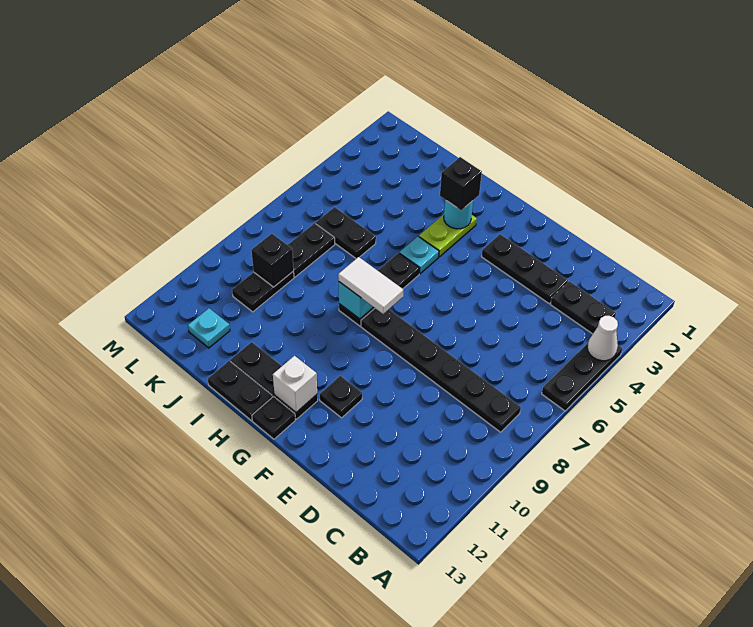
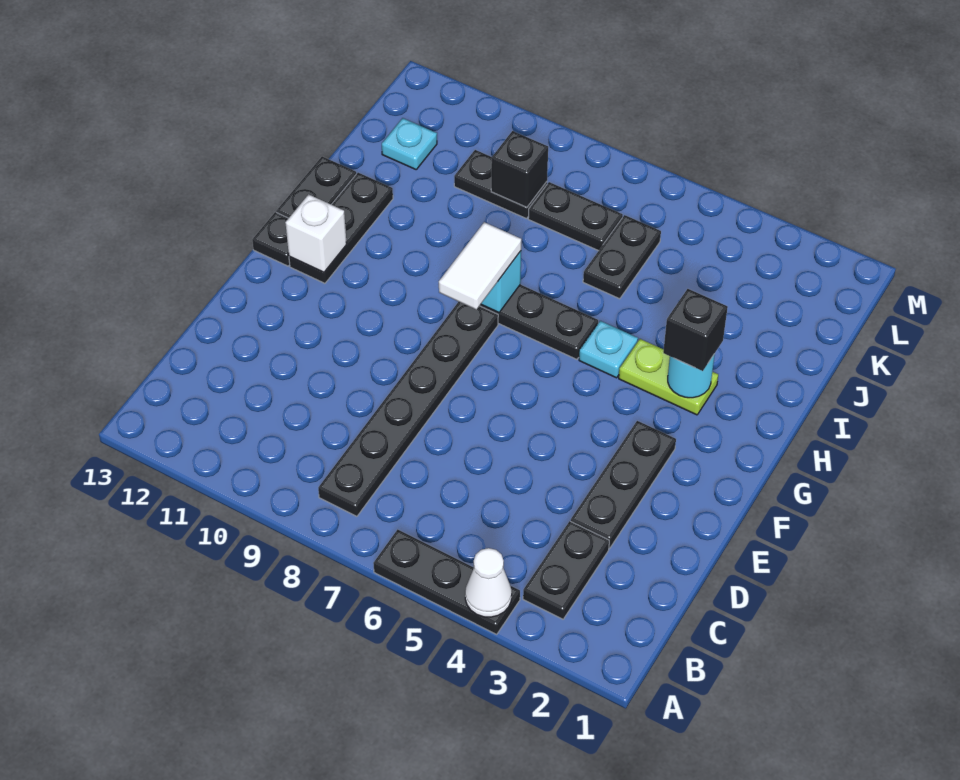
black 1x1 plate [320,376,362,418] -> none

